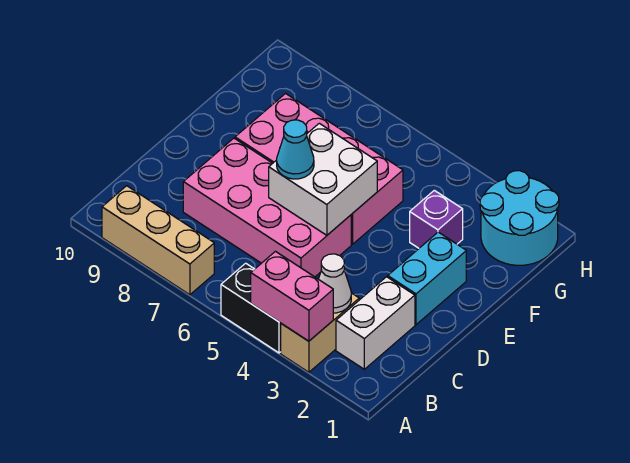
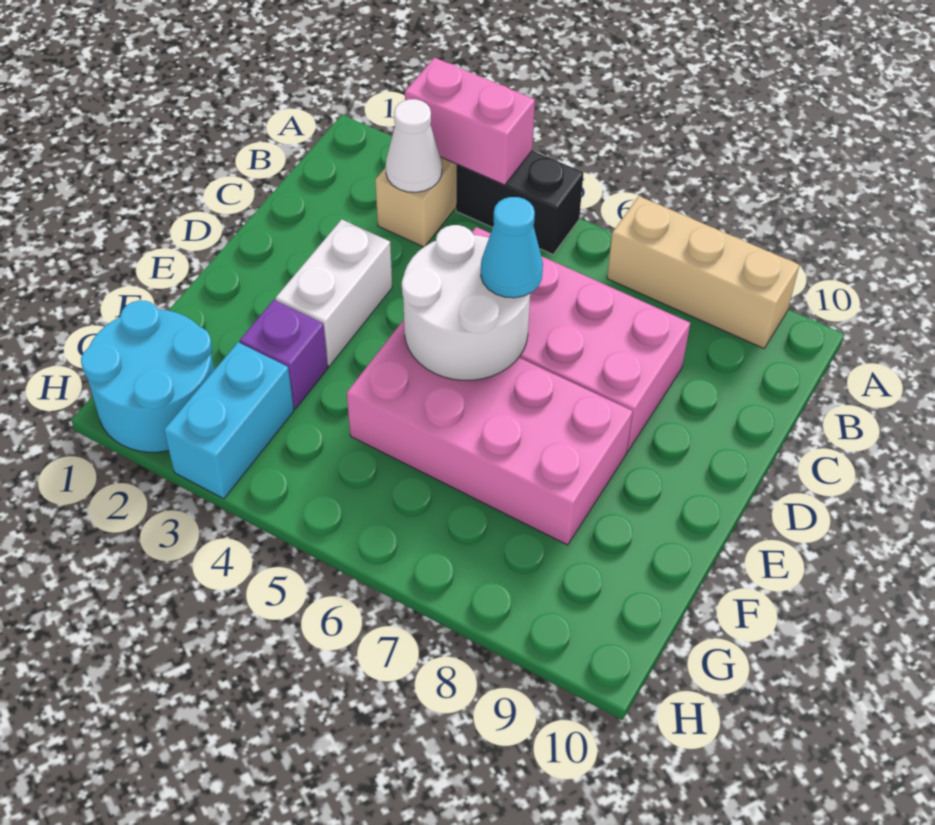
white 1x2 brick [336,277,415,369] -> white 1x2 brick moved to [276,219,392,366]
cyan 1x2 brick [388,232,466,325] -> cyan 1x2 brick moved to [164,342,294,499]
white 2x2 brick [269,123,377,235] -> white 2x2 round brick [402,225,530,380]

